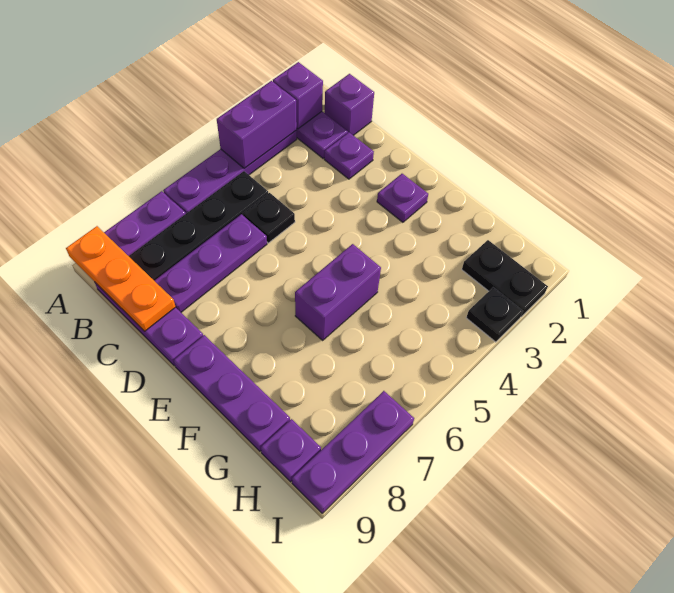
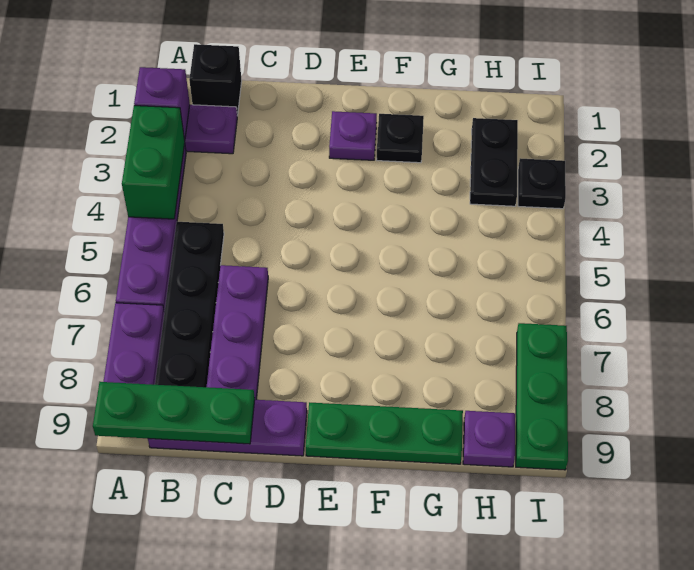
purple 1x2 brick [217,81,297,169] -> green 1x2 brick [122,106,185,219]
orange 1x3 plate [66,226,175,331] -> green 1x3 plate [93,382,255,444]
purple 1x1 brick [325,74,374,135] -> black 1x1 brick [189,44,242,116]
purple 1x1 plate [324,132,374,179] -> none
black 1x1 plate [243,193,295,243] -> black 1x1 plate moved to [377,114,424,163]
purple 1x3 plate [173,335,290,451] -> green 1x3 plate [306,402,463,464]
purple 1x2 brick [295,244,381,340] -> none
black 1x2 plate [462,240,548,317] -> black 1x2 plate turned to [470,118,518,206]
purple 1x3 plate [292,391,414,513] -> green 1x3 plate [516,323,568,470]

